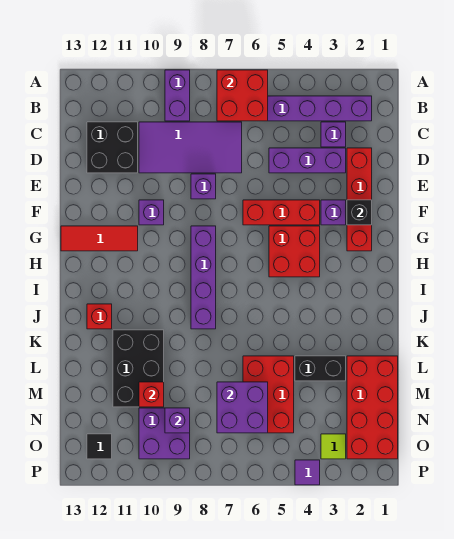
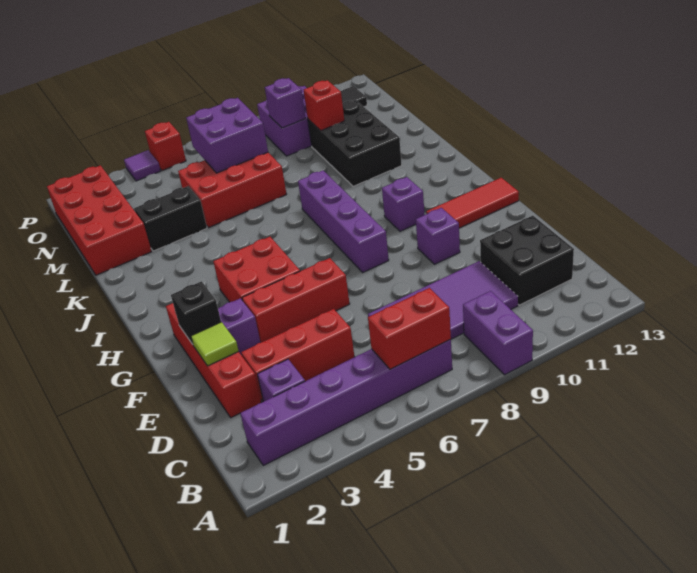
red 2x2 brick [217,70,268,121] -> red 1x2 brick [368,288,451,369]
purple 1x3 brick [269,148,346,173] -> red 1x3 brick [241,309,354,401]
purple 1x1 brick [191,174,216,199] -> purple 1x1 brick moved to [382,177,425,231]
red 1x1 brick [87,304,112,329] -> red 1x1 brick moved to [145,122,186,171]
red 2x3 brick [243,356,294,433] -> red 2x3 brick turned to [178,152,287,228]
lime 1x1 tile [321,434,346,459] -> lime 1x1 tile moved to [191,322,239,366]

